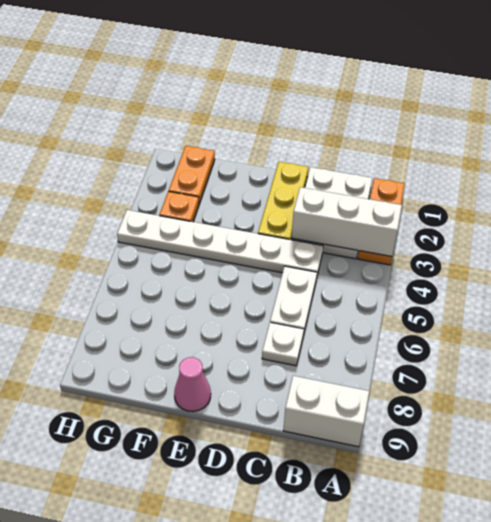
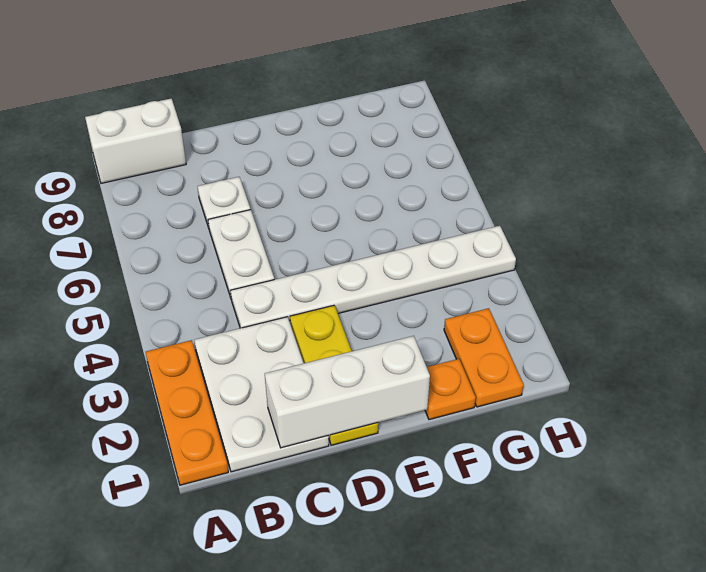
white 1x3 brick [292,187,402,257] -> white 1x3 brick moved to [265,336,430,448]
pink 1x1 cone [174,357,211,412] -> none
orange 1x1 plate [159,191,199,222] -> orange 1x1 plate moved to [425,359,476,420]

